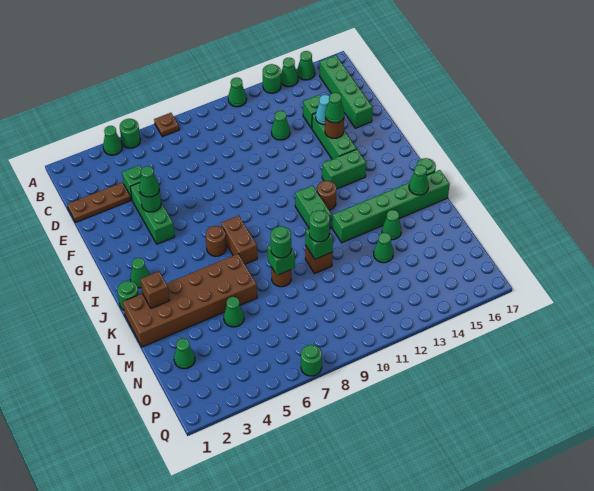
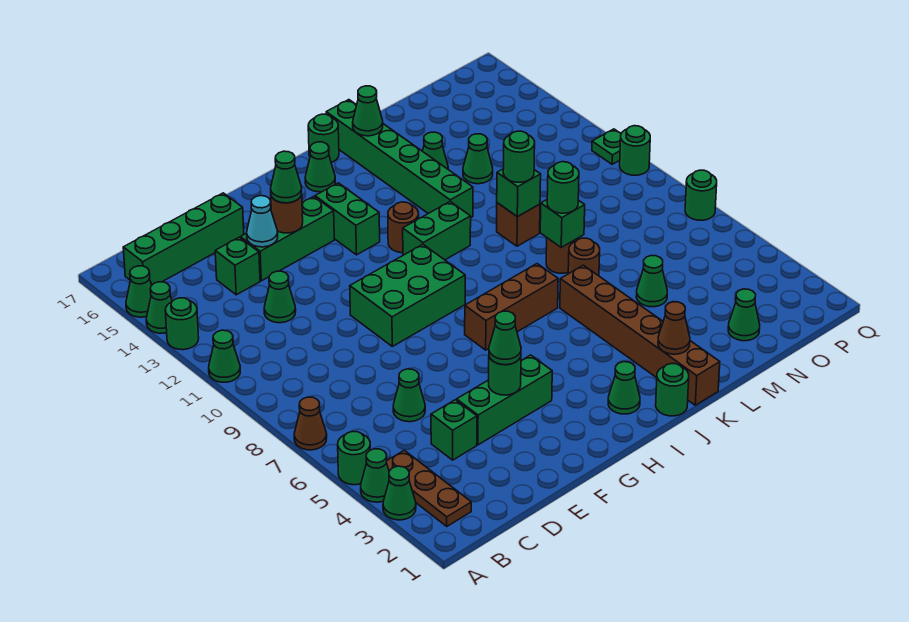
none -> green 1x1 cone [383,466,416,520]
brown 1x1 plate [154,113,179,137] -> brown 1x1 cone [294,397,327,450]
brown 1x3 plate [67,182,131,222] -> brown 1x3 plate moved to [386,450,471,526]
none -> green 1x1 cone [393,369,425,422]
none -> green 2x3 brick [350,244,465,346]
brown 1x1 round brick [206,226,226,256] -> brown 1x1 round brick moved to [568,238,600,276]
brown 1x2 brick [221,215,257,264] -> brown 1x3 brick [465,264,558,350]
none -> green 1x1 cone [305,142,335,192]
brown 2x6 brick [123,254,257,347] -> brown 1x6 brick [560,265,720,405]
brown 1x1 brick [140,272,170,308] -> brown 1x1 cone [658,302,690,354]
none -> green 1x1 round brick [620,126,650,175]
none -> green 1x1 plate [592,129,621,164]

